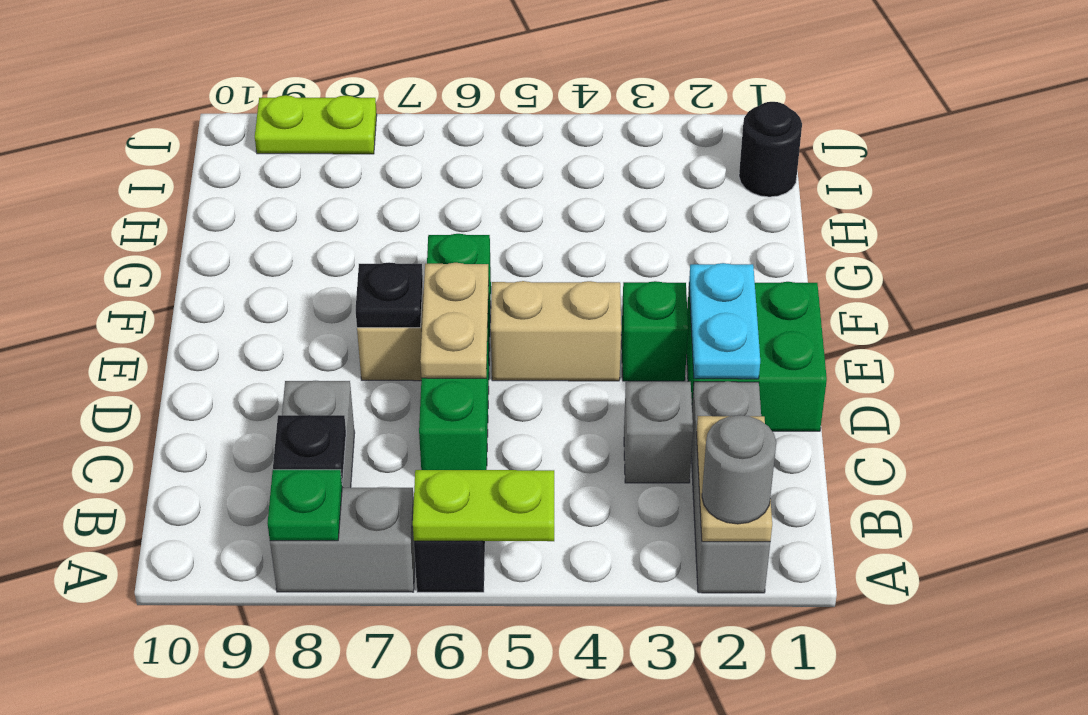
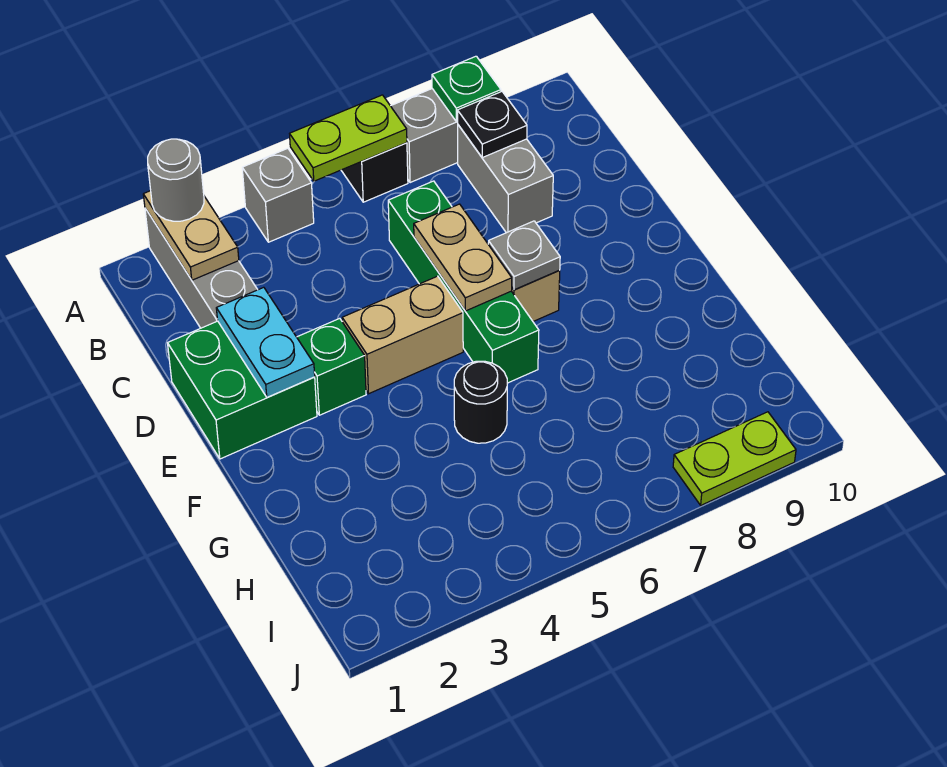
grey 1x1 brick [624,381,693,483] -> grey 1x1 brick moved to [242,148,314,242]
black 1x1 plate [356,262,423,328] -> grey 1x1 plate [488,221,560,290]
black 1x1 round brick [739,102,802,197] -> black 1x1 round brick moved to [454,361,507,443]

